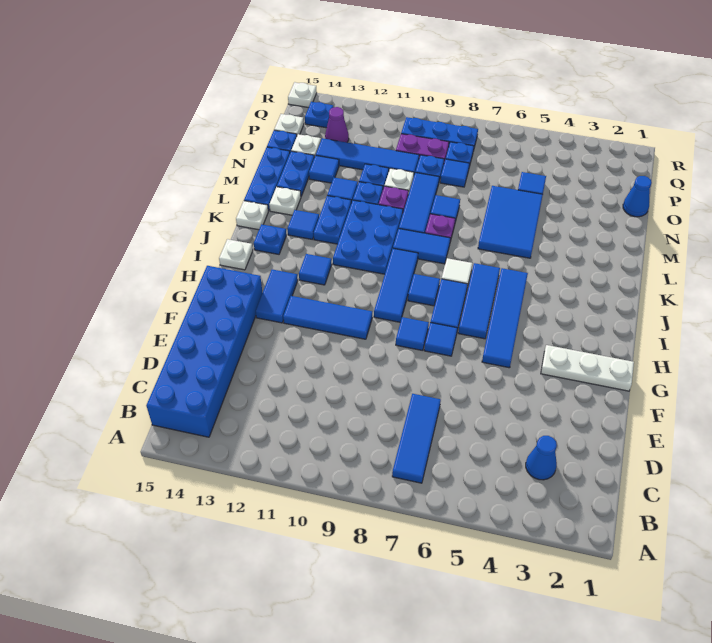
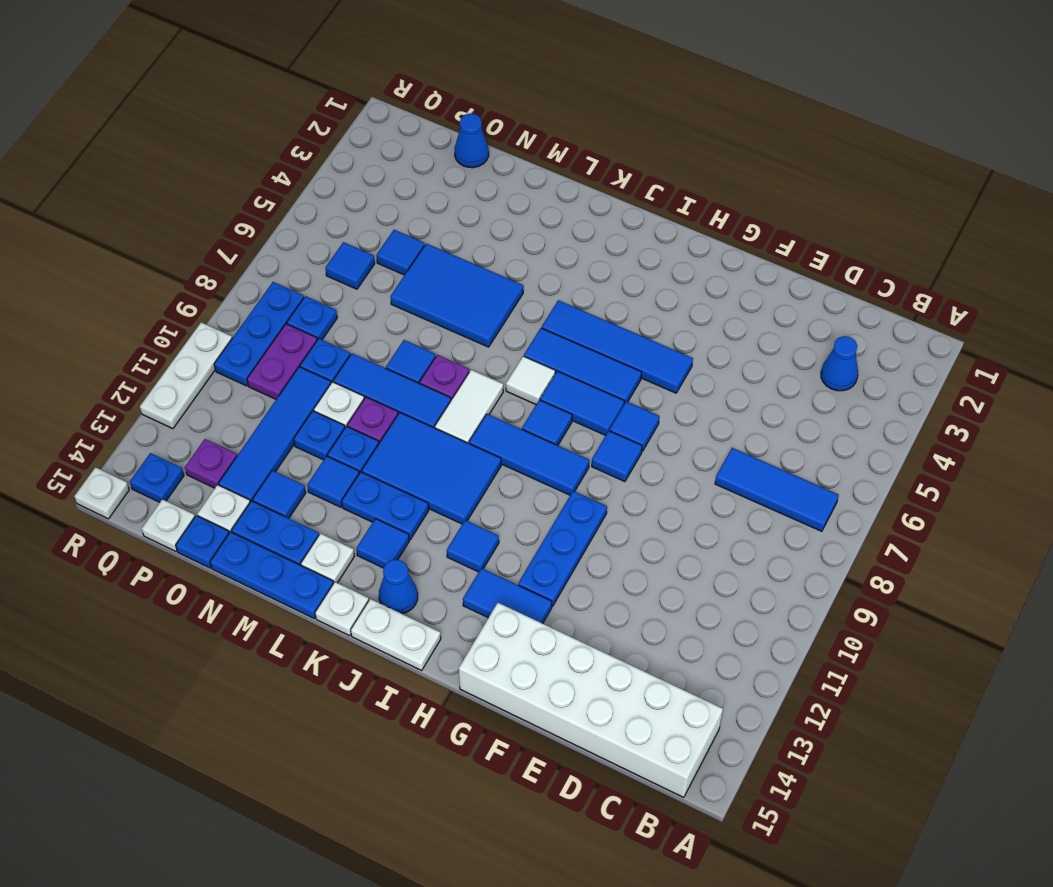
blue 2x6 brick [146,266,263,437] -> white 2x6 brick [459,603,723,797]
white 1x3 plate [541,345,634,391] -> white 1x3 plate moved to [140,322,232,429]
blue 1x3 tile [283,296,372,339] -> blue 1x3 plate [518,491,607,607]
white 1x1 plate [219,239,253,270] -> white 1x2 plate [351,599,441,670]
blue 2x3 plate [333,200,403,274] -> blue 2x3 tile [362,412,501,524]
blue 1x1 plate [254,224,286,254] -> blue 1x1 cone [379,559,418,614]
blue 1x2 tile [393,229,450,264] -> white 1x2 tile [435,370,503,443]
blue 1x1 tile [440,159,469,187] -> blue 1x1 tile moved to [325,242,375,289]
purple 1x1 cone [325,107,349,142] -> purple 1x1 plate [185,439,237,488]

